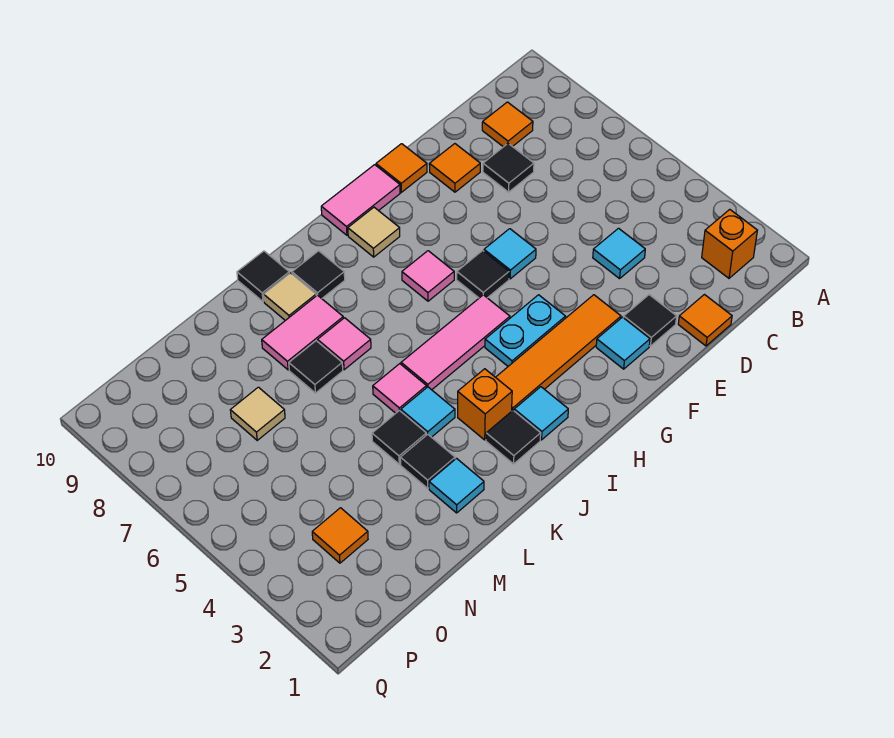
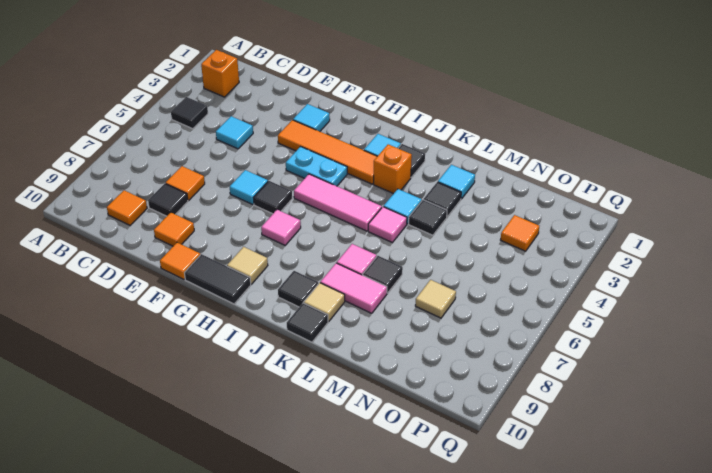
orange 1x1 tile [678,295,732,346] -> orange 1x1 tile moved to [166,166,205,200]
black 1x1 tile [624,295,677,346] -> black 1x1 tile moved to [171,97,208,129]
pink 1x2 tile [321,165,400,235] -> black 1x2 tile [185,254,251,304]

